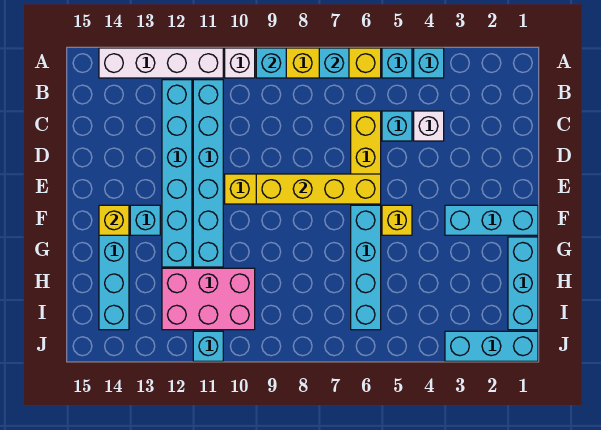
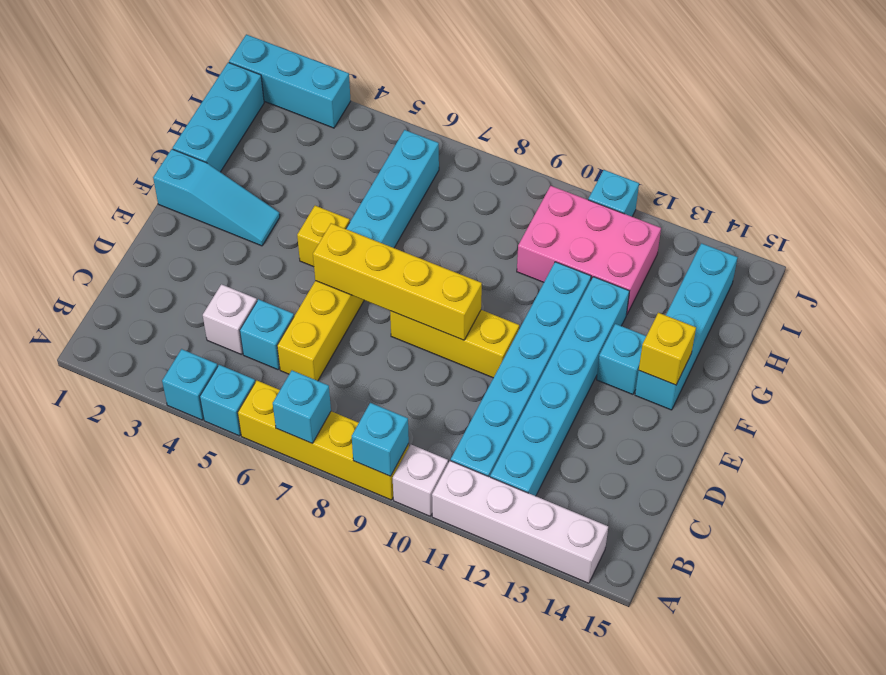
cyan 1x3 brick [445,205,538,235] -> cyan 1x3 slope [153,149,280,246]

